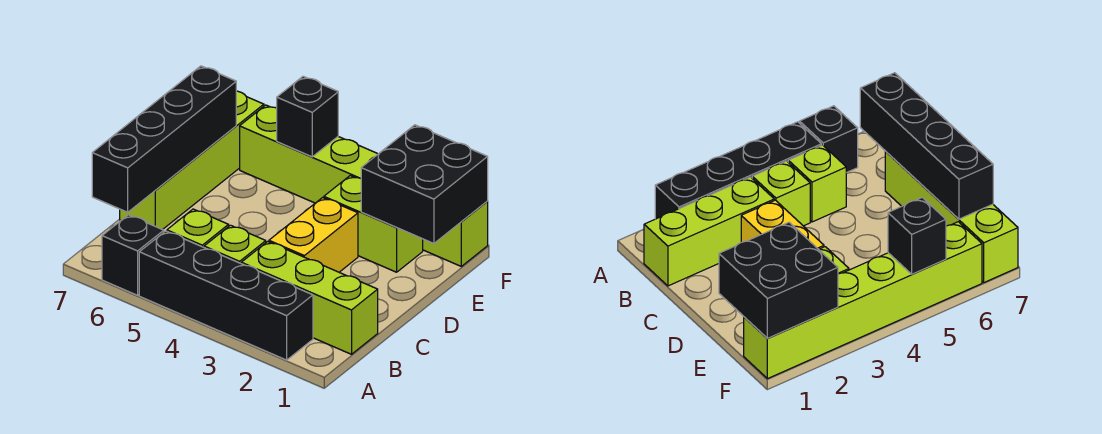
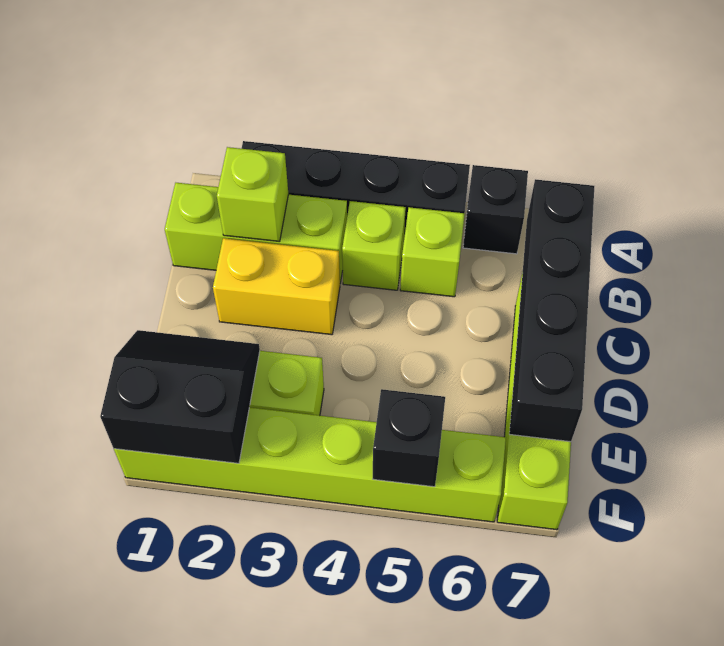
none -> lime 1x1 brick [217,147,288,242]
yellow 1x2 brick [269,198,358,272] -> yellow 1x2 brick turned to [213,238,340,335]
black 2x2 brick [361,125,488,244] -> black 2x2 slope [100,330,260,463]

